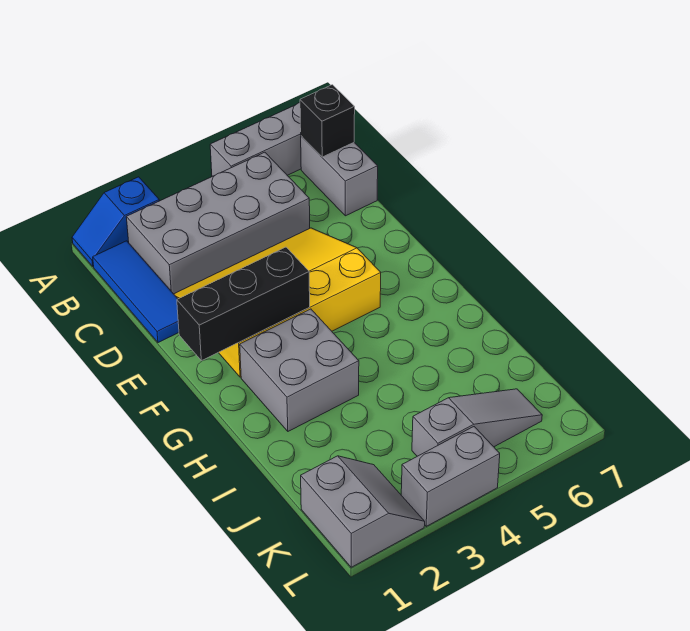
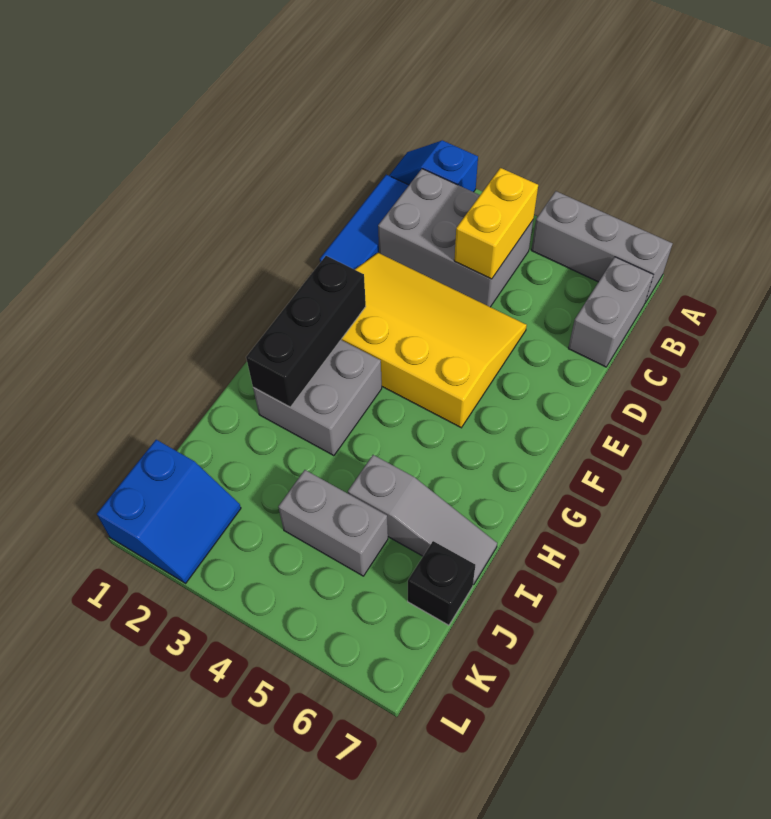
grey 2x4 brick [126,152,310,294] -> grey 2x3 brick [378,169,533,307]
none -> yellow 1x2 brick [454,168,538,279]
black 1x1 brick [300,85,355,157] -> black 1x1 brick moved to [408,541,475,625]
black 1x3 brick [177,247,310,361] -> black 1x3 brick turned to [246,256,366,407]
grey 2x2 slope [301,456,425,567] -> blue 2x2 slope [97,440,241,583]
grey 1x3 slope [412,389,542,456] -> grey 1x3 slope moved to [348,455,497,585]
grey 1x2 brick [401,427,500,526] -> grey 1x2 brick moved to [278,470,388,576]

